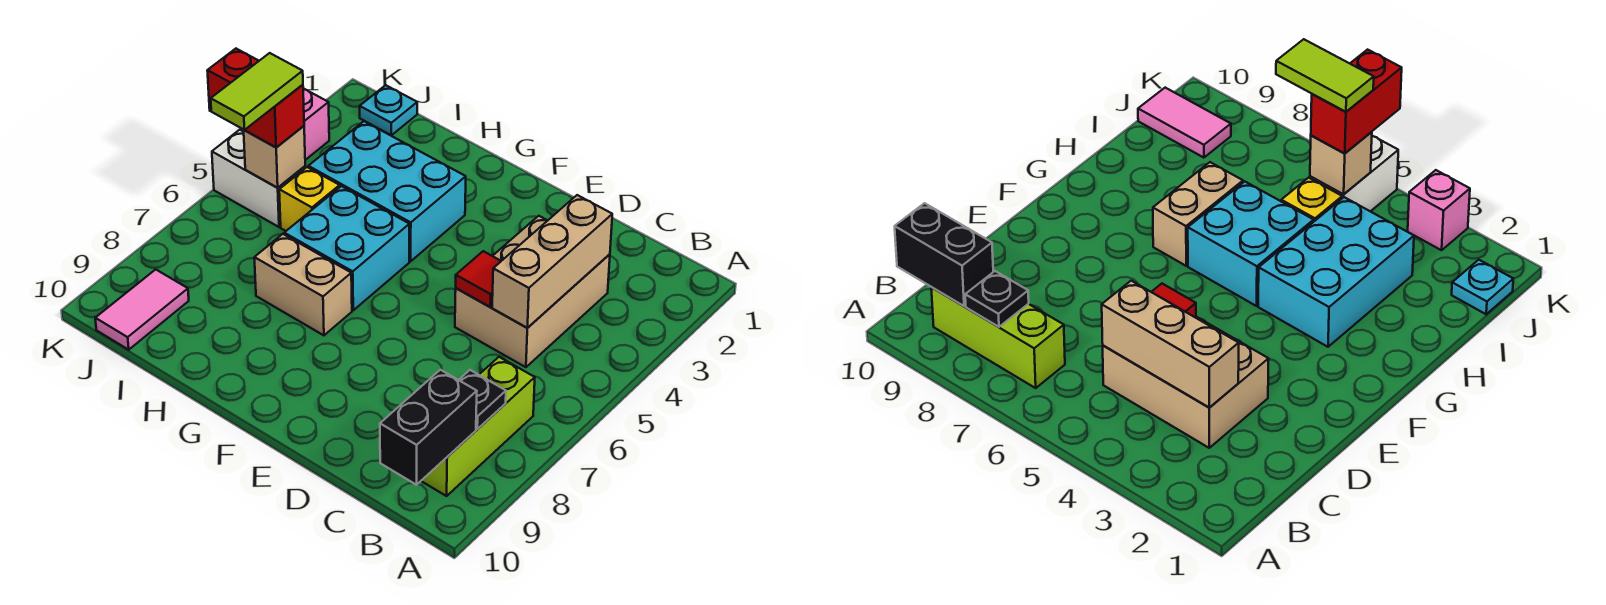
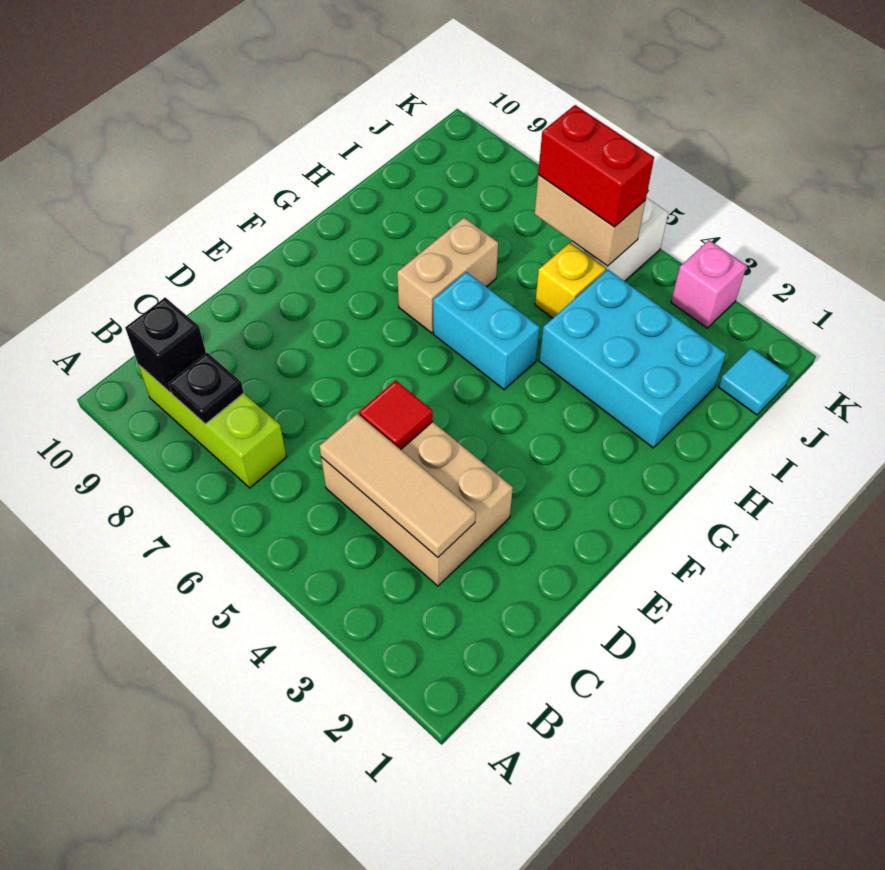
black 1x2 brick [380,370,477,485] -> black 1x1 brick [125,297,206,393]
tan 1x3 brick [492,195,612,328] -> tan 1x3 tile [319,414,475,557]
cyan 2x3 brick [308,121,466,261] -> cyan 2x3 brick turned to [539,270,726,448]
cyan 2x2 brick [284,186,409,310] -> cyan 1x2 brick [433,272,540,390]
cyan 1x1 plate [360,85,417,135] -> cyan 1x1 tile [719,348,790,415]
tan 1x1 brick [244,126,305,188] -> tan 1x2 brick [535,174,645,266]
red 1x2 brick [207,49,304,147] -> red 1x2 brick turned to [538,105,654,227]
lime 1x2 tile [211,53,303,130] -> none
pink 1x2 tile [95,269,189,350] -> none

